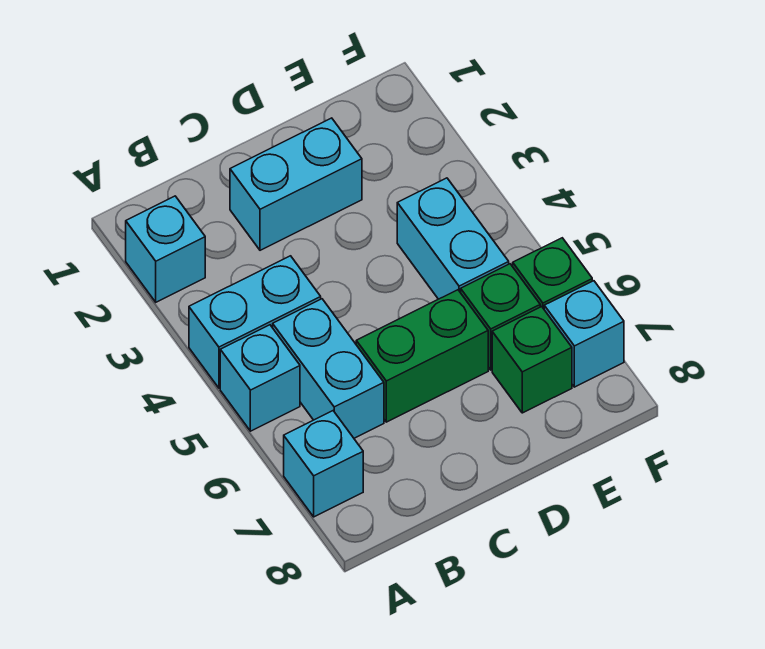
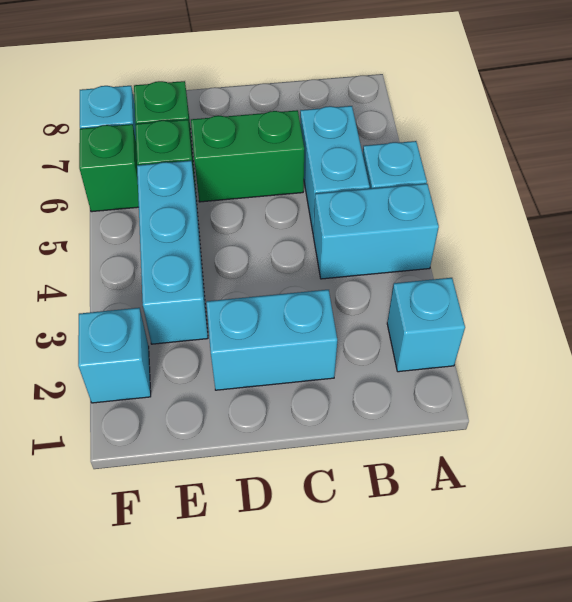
cyan 1x1 brick [284,411,363,517] -> cyan 1x1 brick moved to [78,308,151,403]
cyan 1x2 brick [397,178,509,299] -> cyan 1x3 brick [137,161,208,344]

